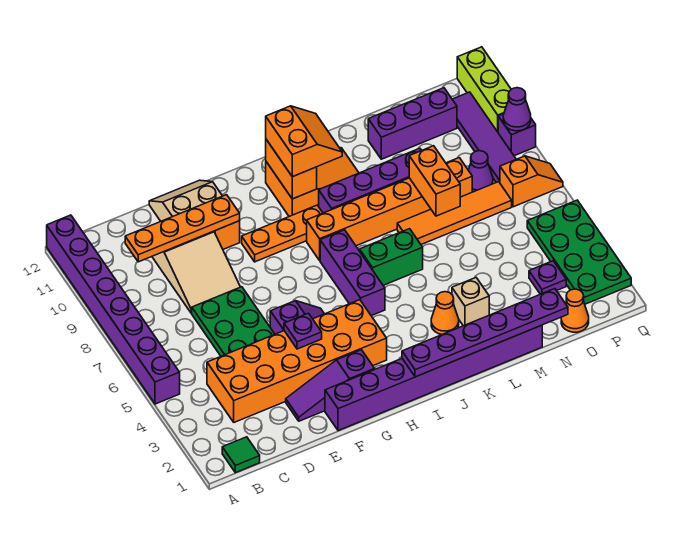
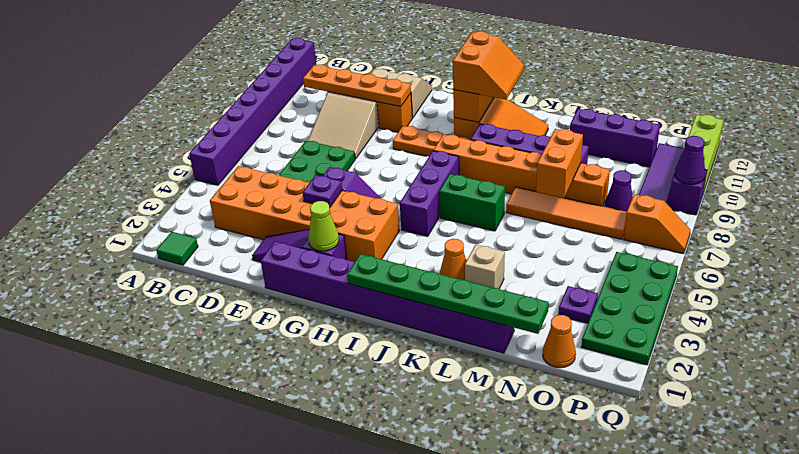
none -> lime 1x1 cone [308,201,339,251]
purple 1x6 plate [402,289,568,377] -> green 1x6 plate [347,254,549,334]

